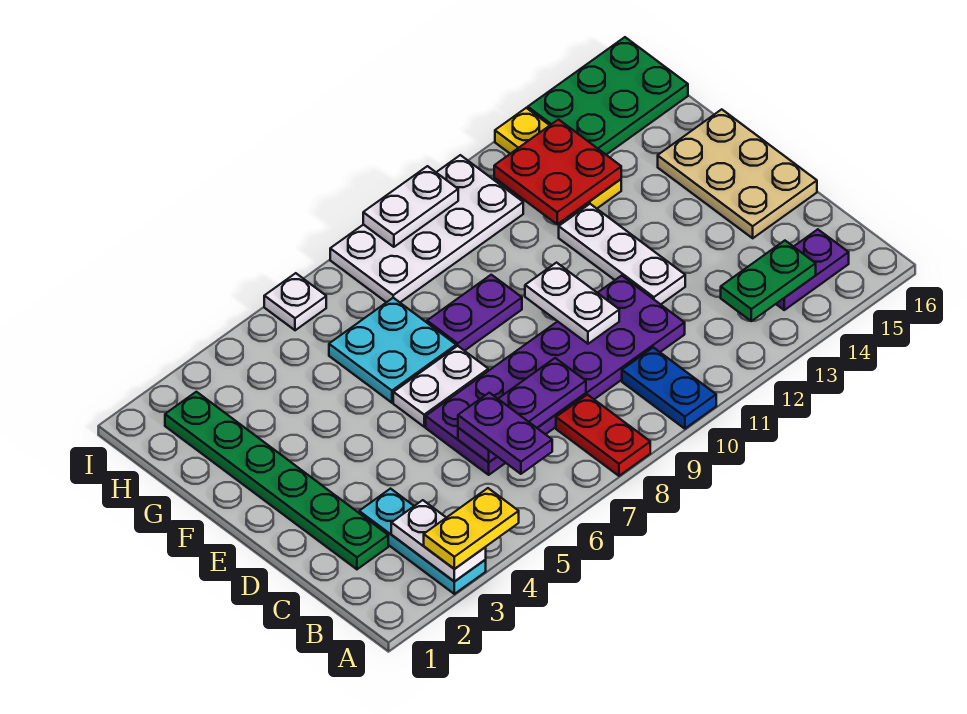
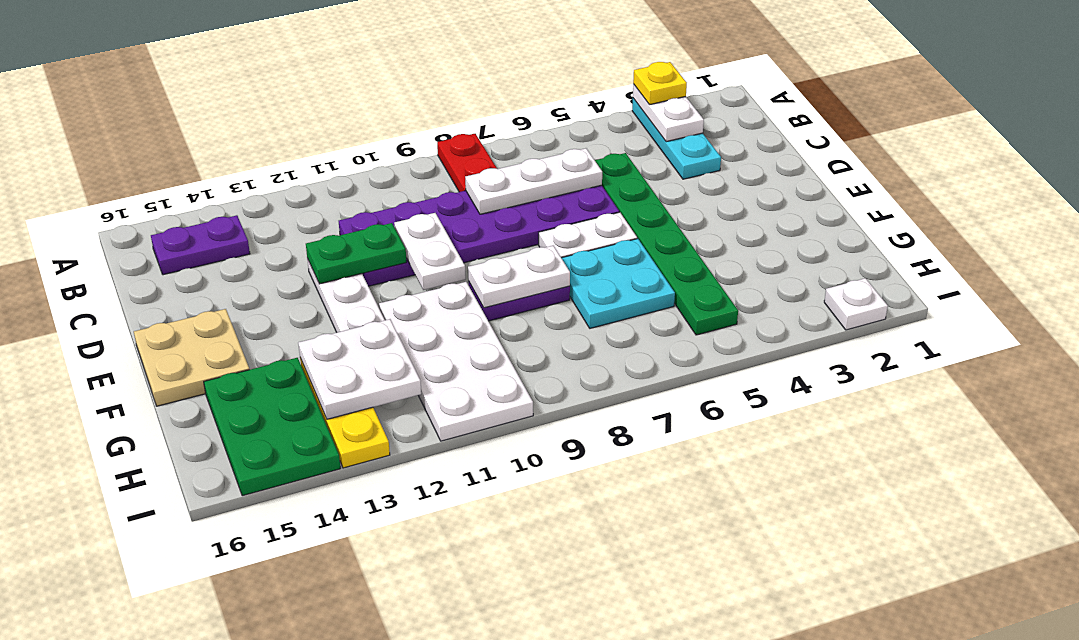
yellow 1x2 plate [424,488,519,569] -> yellow 1x1 plate [633,62,687,105]
blue 1x2 plate [622,347,716,429] -> none
purple 1x2 plate [458,393,552,474] -> none
green 1x2 plate [721,241,816,321] -> green 1x2 plate moved to [306,223,406,284]
green 1x6 plate [165,392,388,569] -> green 1x6 plate moved to [595,153,738,335]
purple 1x3 plate [458,358,586,462] -> white 1x3 plate [465,148,602,214]
tan 2x3 plate [658,109,817,238] -> tan 2x2 plate [134,309,249,406]
red 2x2 plate [494,120,621,224] -> white 2x2 plate [298,319,421,419]
white 2x4 plate [330,155,523,302] -> white 2x4 plate turned to [379,282,533,441]
green 2x3 plate [528,37,688,155] -> green 2x3 plate turned to [204,358,341,496]
white 1x1 plate [264,273,326,330] -> white 1x1 plate moved to [824,278,888,330]
white 1x2 plate [363,166,458,247] -> white 1x2 plate moved to [468,246,570,308]

